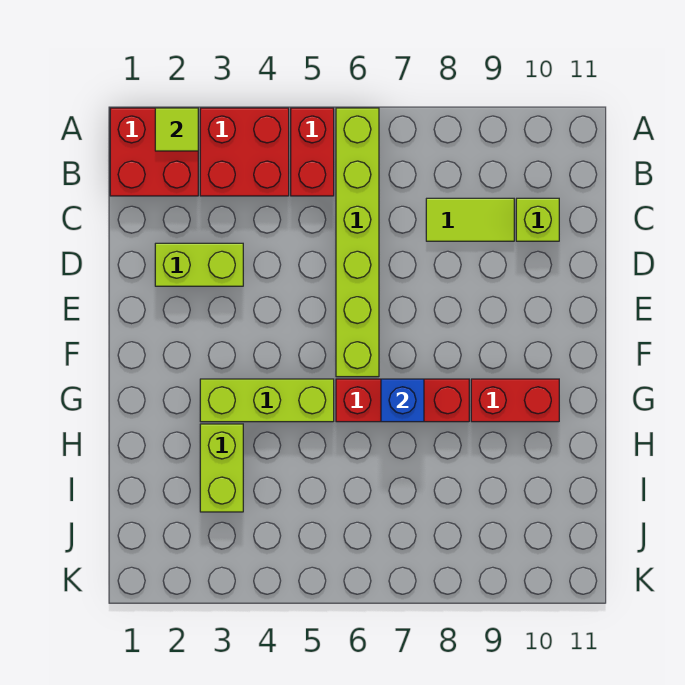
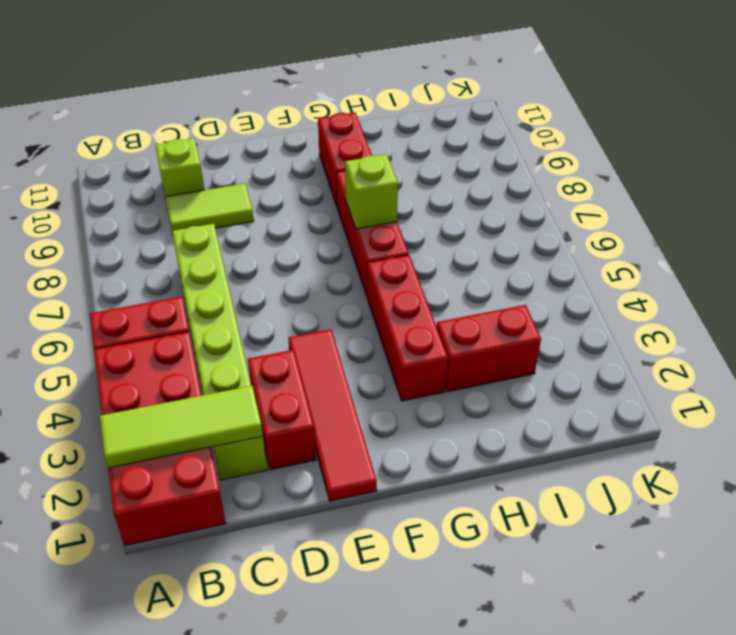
lime 1x1 tile [155,108,198,151] -> lime 1x3 tile [100,386,263,468]
lime 1x6 brick [336,108,379,377] -> lime 1x6 brick turned to [172,224,267,480]
lime 1x2 tile [426,198,514,241] -> lime 1x2 tile turned to [165,183,254,235]
lime 1x2 brick [155,243,243,286] -> red 1x2 brick [248,350,316,470]
none -> red 1x4 tile [288,329,377,501]
lime 1x3 brick [200,379,334,422] -> red 1x3 brick [367,255,448,401]
blue 1x1 brick [381,379,424,422] -> lime 1x1 brick [345,154,398,229]
lime 1x2 brick [200,424,243,512] -> red 1x2 brick [437,305,541,392]

